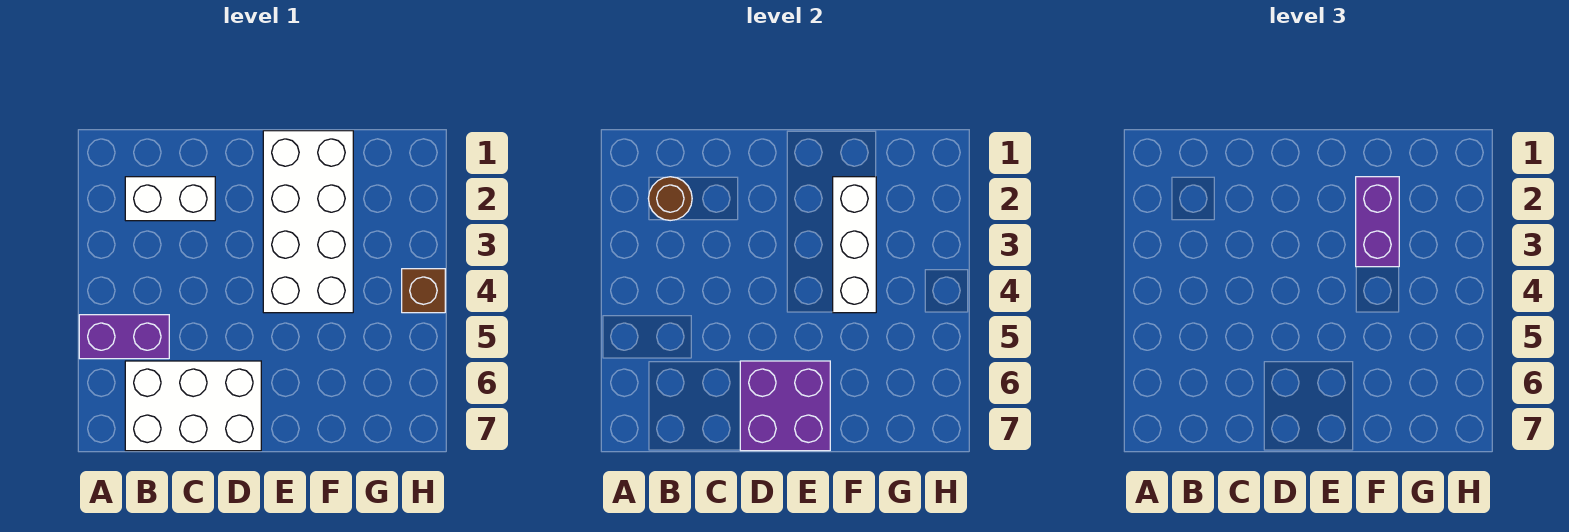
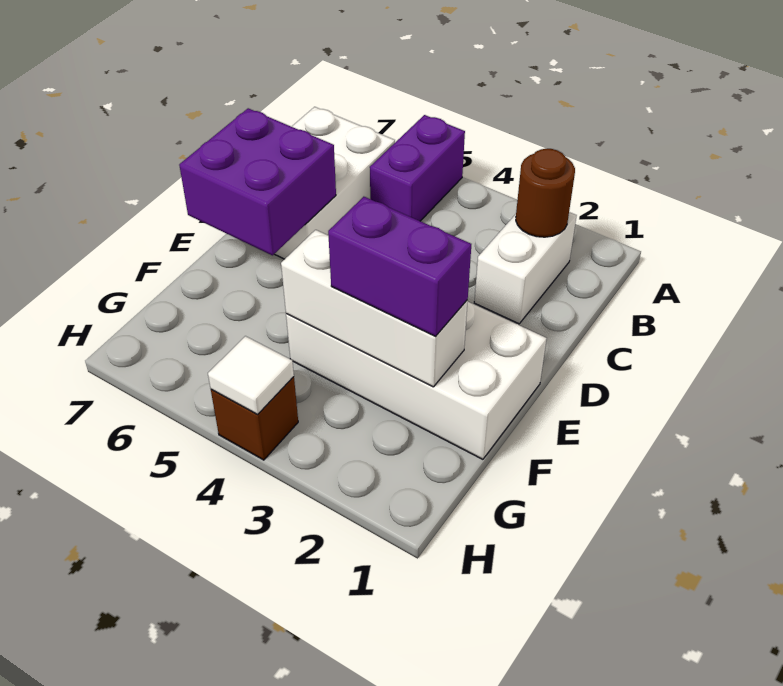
none -> white 1x1 tile [208,336,294,414]

